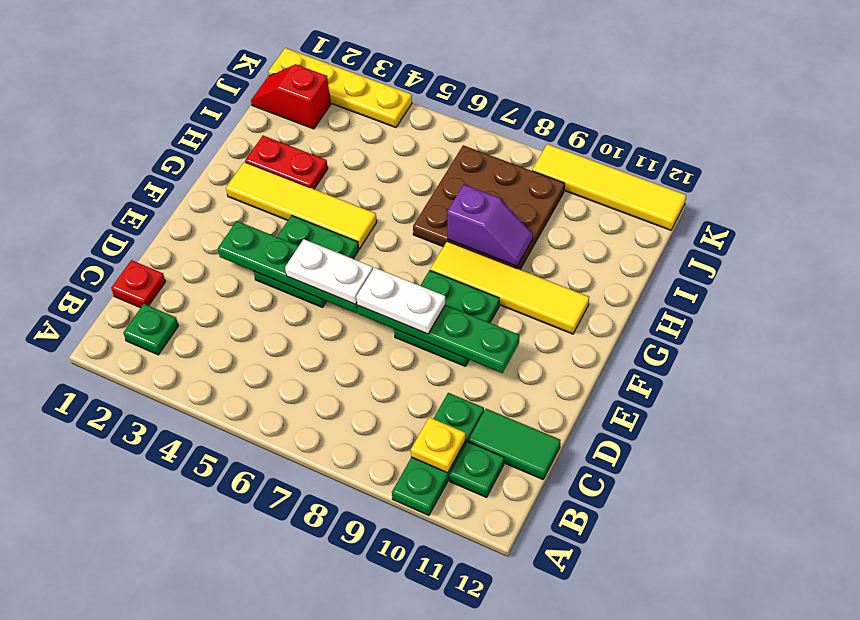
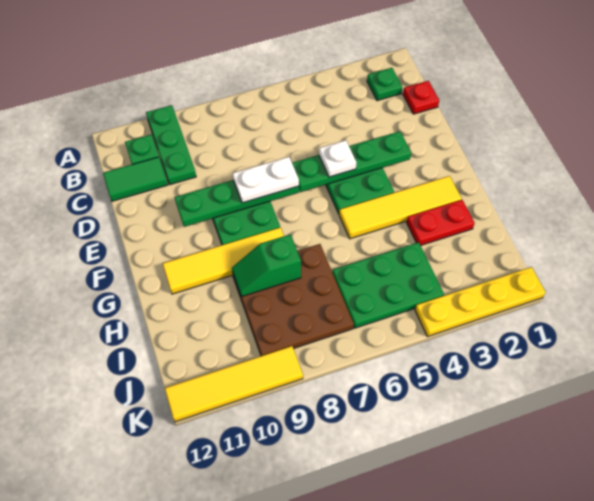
yellow 1x1 plate [411,417,466,473] -> none
white 1x2 plate [285,239,373,304] -> white 1x1 plate [319,140,357,177]
purple 1x2 slope [447,185,533,266] -> green 1x2 slope [232,235,301,297]
none -> green 2x3 plate [332,242,444,328]
red 1x2 slope [251,64,331,129] -> none

